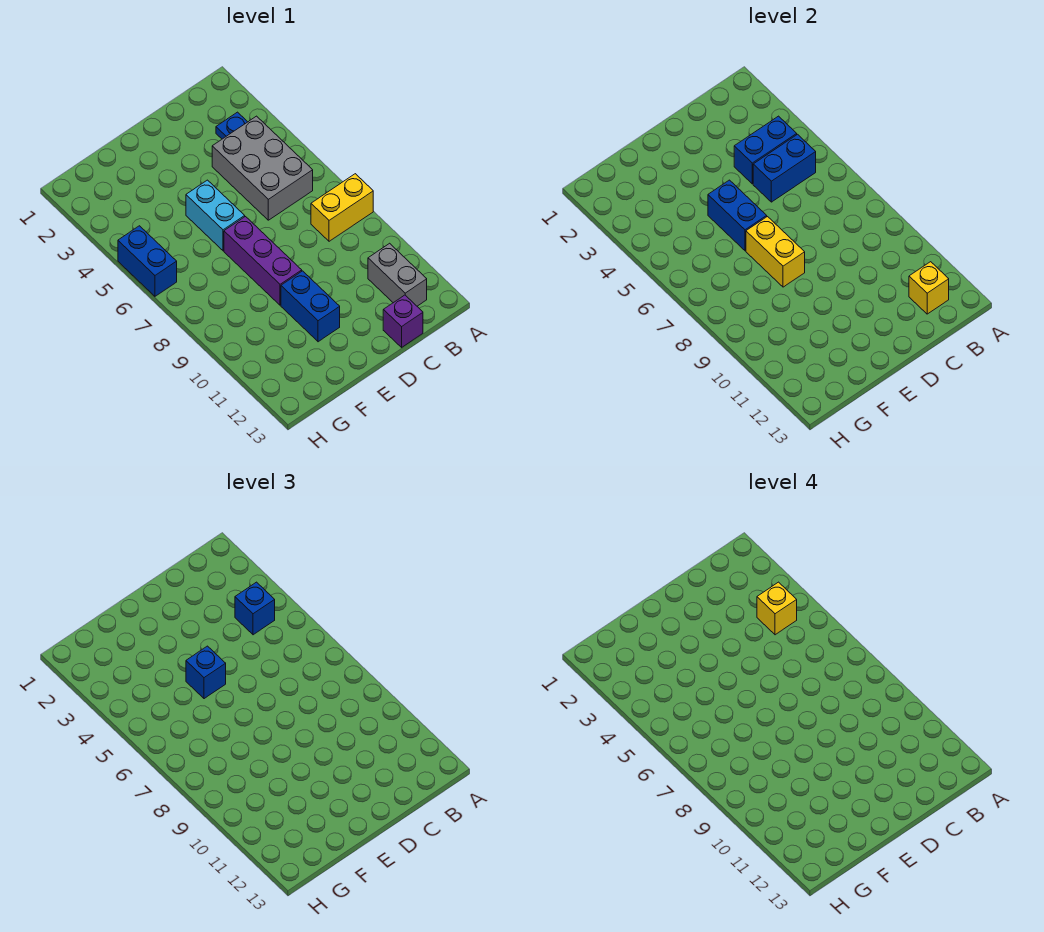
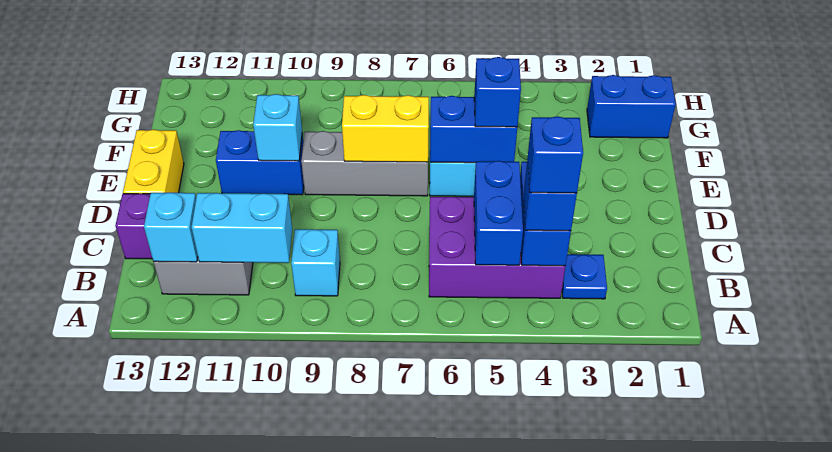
yellow 1x2 brick [311,174,373,241] -> yellow 1x2 brick moved to [123,129,184,194]
grey 2x3 brick [212,116,313,220] -> purple 2x3 brick [429,197,565,298]
yellow 1x1 brick [757,582,797,635] -> blue 1x1 brick [528,116,583,193]
none -> cyan 1x1 brick [291,229,340,296]
none -> cyan 1x2 brick [192,193,292,263]
yellow 1x1 brick [909,262,949,314] -> cyan 1x1 brick [144,192,198,262]
purple 1x3 brick [224,217,302,305] -> grey 1x3 brick [301,131,428,196]
none -> cyan 1x1 brick [253,94,302,161]
blue 1x2 brick [118,226,177,296] -> blue 1x2 brick moved to [587,75,676,138]

